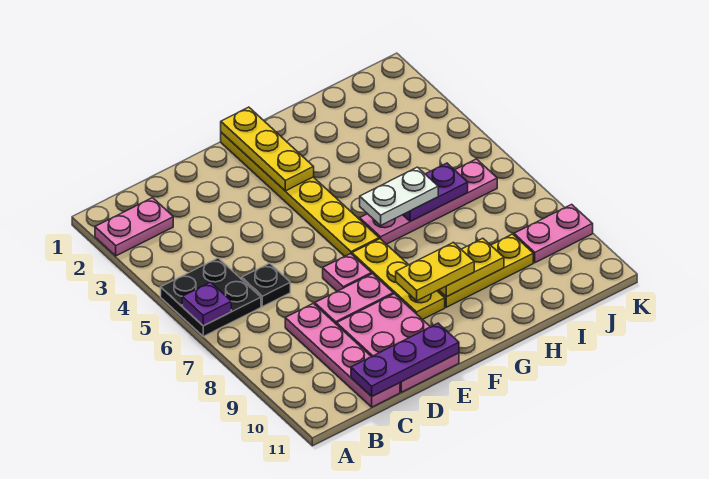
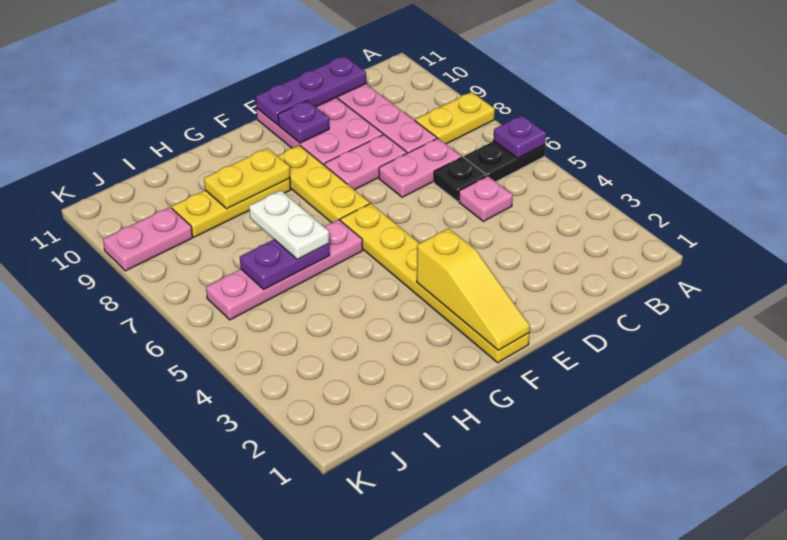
pink 1x2 plate [95,198,173,256] -> pink 1x2 plate moved to [379,138,461,197]
black 2x2 plate [161,258,261,336] -> black 1x2 plate [464,141,545,182]
pink 1x1 plate [323,254,371,291] -> pink 1x1 plate moved to [459,176,513,221]
none -> purple 1x1 plate [278,101,329,143]
yellow 1x3 plate [221,107,314,191] -> yellow 1x3 slope [417,228,530,350]
yellow 1x2 plate [396,242,474,301] -> yellow 1x2 plate moved to [415,92,495,144]
white 1x2 plate [360,167,438,225] -> white 1x2 plate turned to [249,190,329,259]

